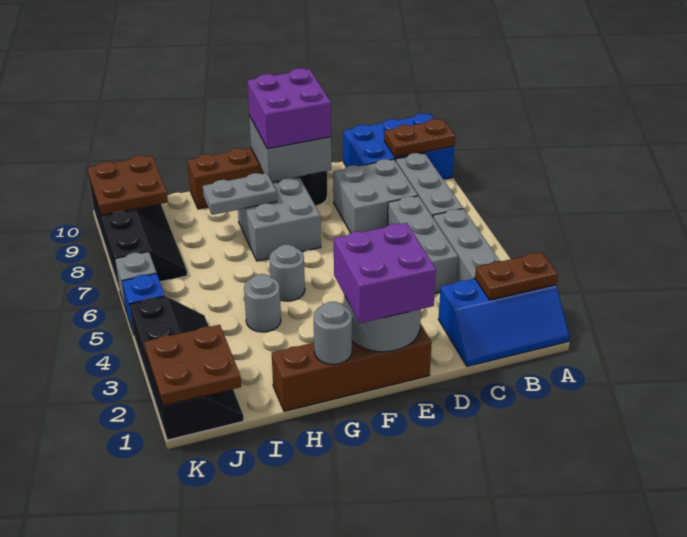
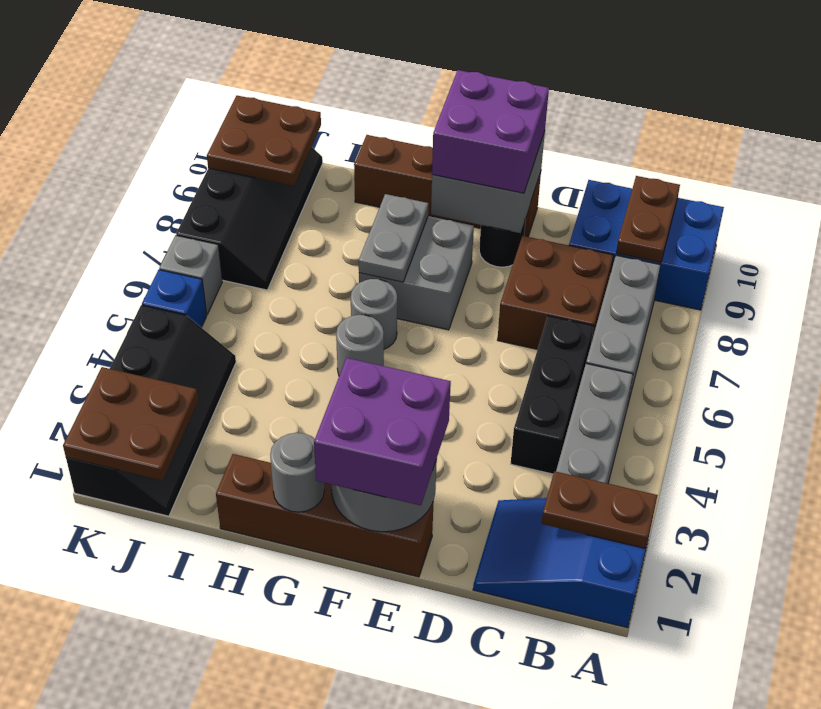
blue 2x3 slope [438,279,569,366] -> blue 2x3 slope turned to [473,498,652,628]
brown 1x2 plate [384,119,455,158] -> brown 1x2 plate turned to [616,176,680,263]
grey 1x3 brick [387,196,458,293] -> black 1x3 brick [511,316,594,474]
grey 2x2 brick [333,159,418,233] -> brown 2x2 brick [498,236,613,349]
grey 1x2 plate [203,173,277,215] -> grey 1x2 plate turned to [359,194,429,282]
grey 1x1 round brick [244,274,281,332] -> grey 1x1 round brick moved to [351,279,397,349]

